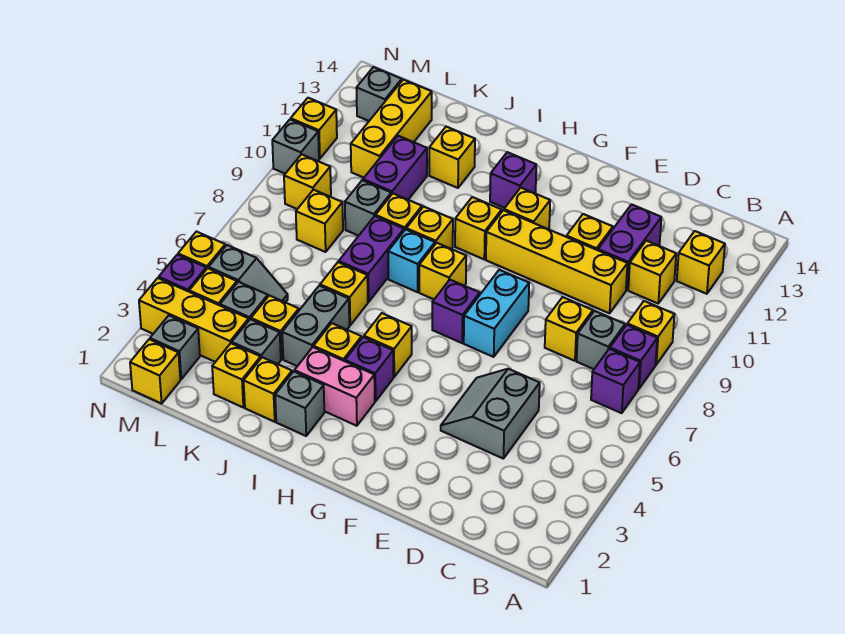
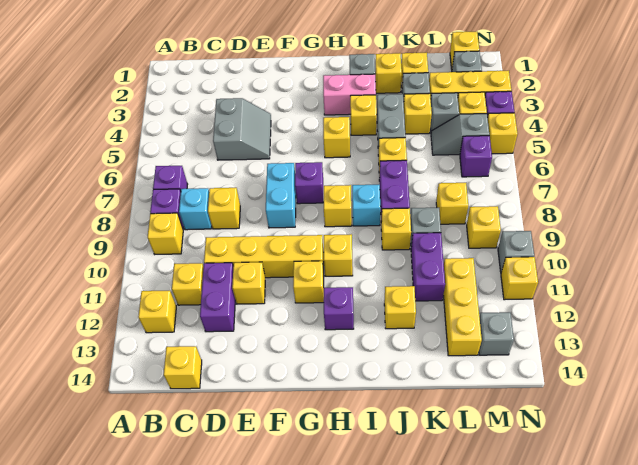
grey 1x1 brick [577,311,625,369] -> cyan 1x1 brick [179,188,212,230]
purple 1x1 brick [345,337,393,401] -> purple 1x1 brick moved to [460,136,492,177]
yellow 1x1 brick [406,207,453,249] -> yellow 1x1 brick moved to [164,346,202,389]

